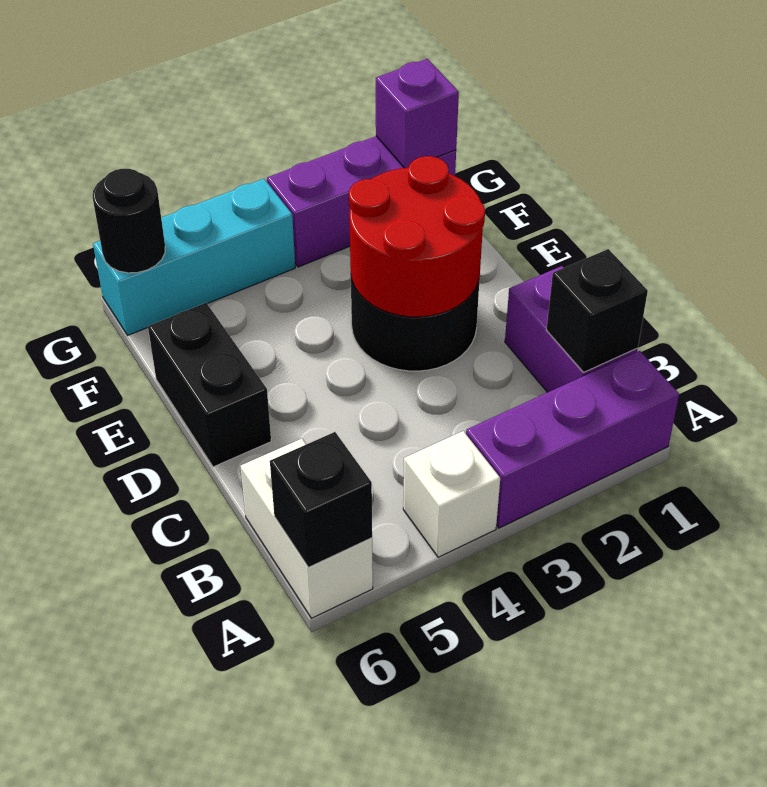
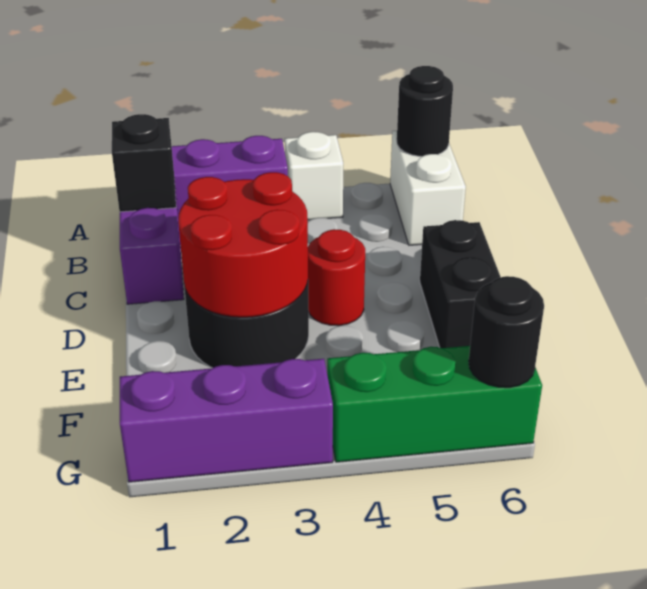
black 1x1 brick [270,432,372,567] -> black 1x1 round brick [397,66,453,156]
none -> red 1x1 round brick [308,229,365,326]
purple 1x1 brick [376,59,459,168] -> none
cyan 1x3 brick [93,179,295,335] -> green 1x3 brick [327,346,542,462]

